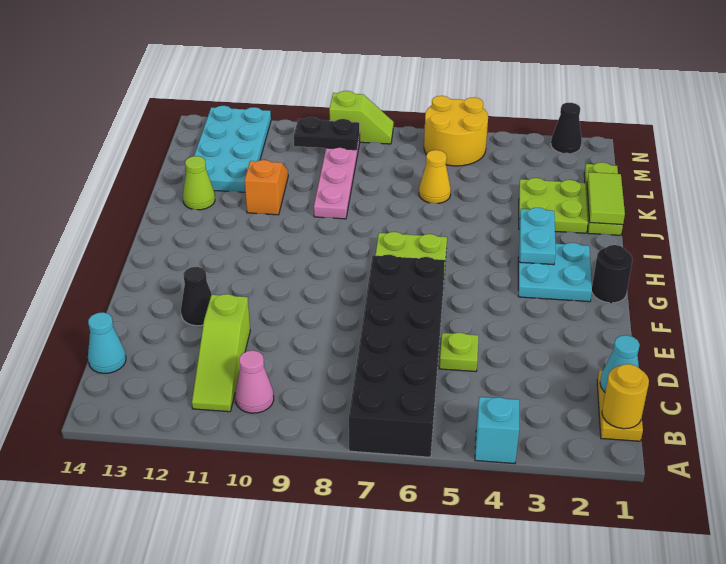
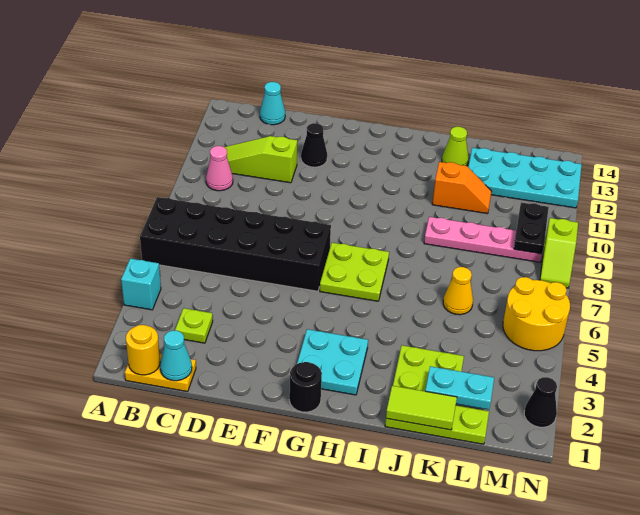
lime 1x1 plate [439,333,479,372] -> lime 1x1 plate moved to [175,308,213,343]
cyan 1x2 plate [520,208,556,265] -> cyan 1x2 plate moved to [425,366,494,410]

